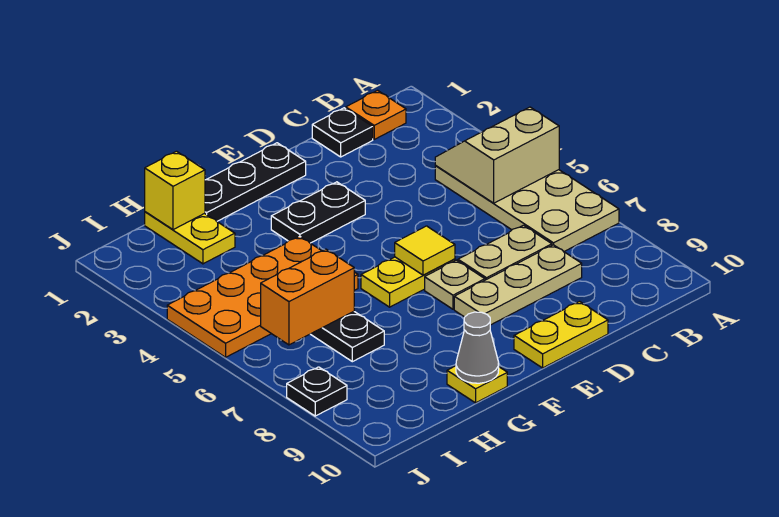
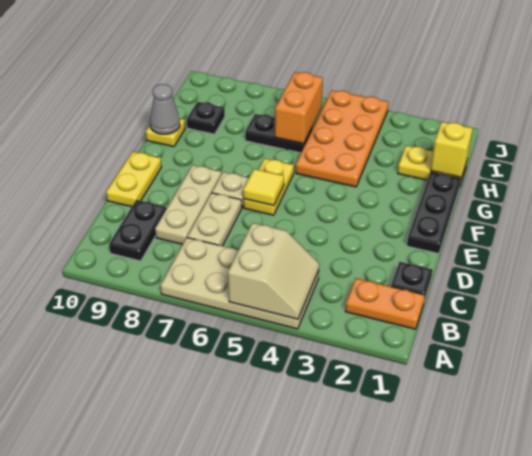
orange 1x1 plate [346,90,406,139] -> orange 1x2 plate [346,278,425,329]
black 1x2 plate [271,182,365,243] -> black 1x2 plate moved to [109,200,166,261]
black 1x1 plate [287,367,347,416] -> black 1x1 plate moved to [187,102,225,134]

